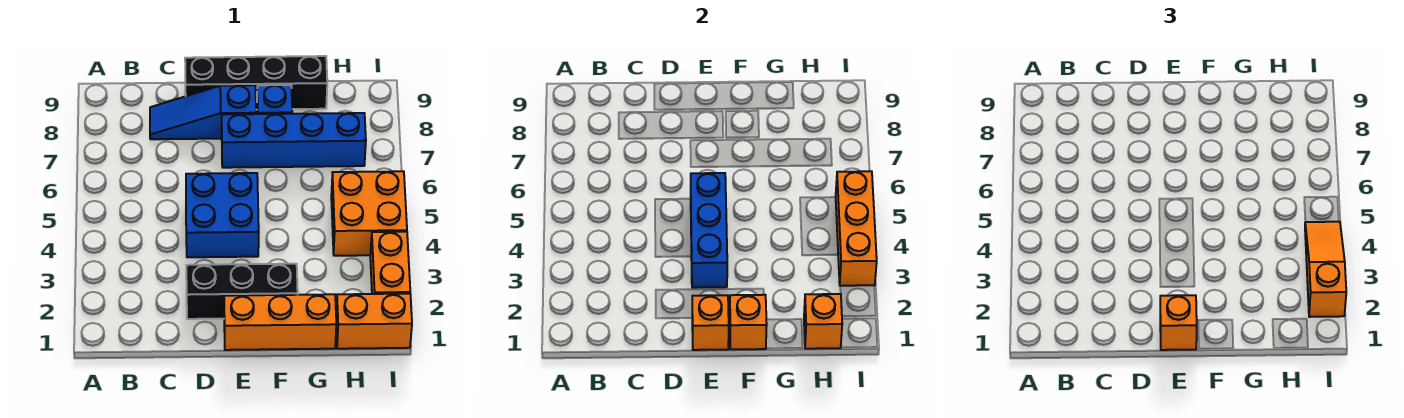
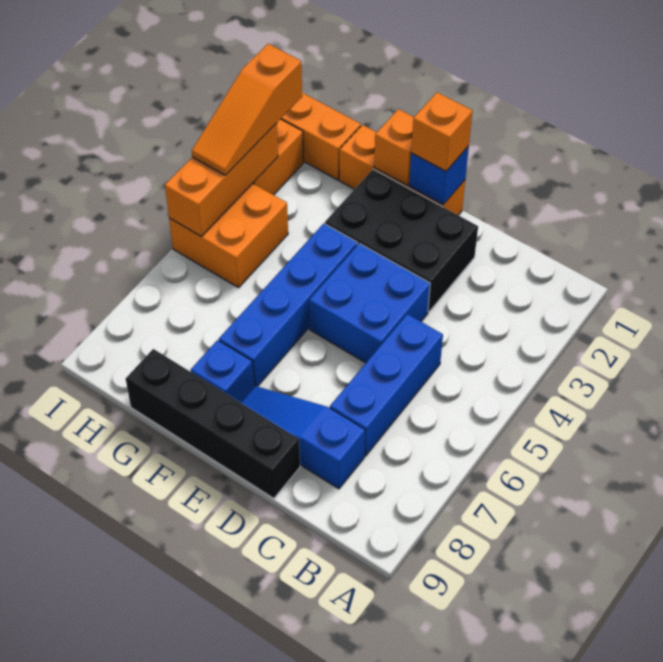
blue 1x3 slope [150,85,256,139] -> blue 1x3 slope turned to [241,386,365,489]
black 1x3 brick [186,264,298,319] -> black 2x3 brick [325,169,478,312]
orange 1x1 brick [692,295,729,350] -> blue 1x1 brick [409,146,469,205]
blue 1x3 brick [691,173,727,288] -> blue 1x3 brick moved to [330,314,443,456]
blue 1x4 brick [222,113,366,168] -> blue 1x4 brick turned to [219,223,357,387]
orange 1x1 brick [804,294,842,349] -> none

